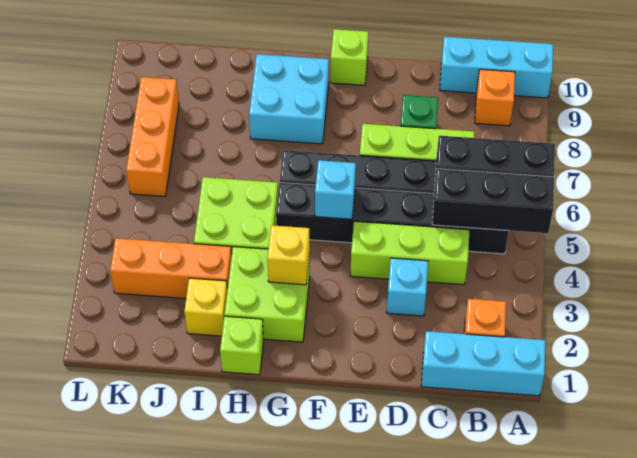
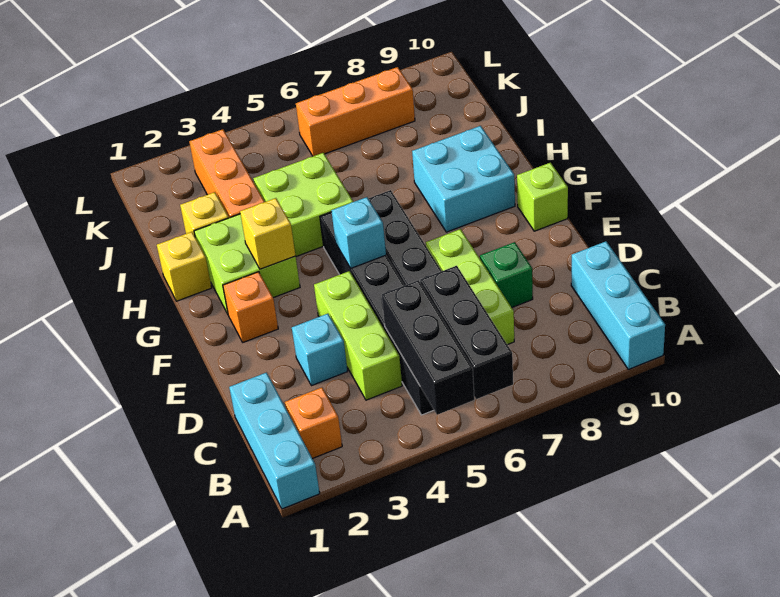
orange 1x1 brick [475,69,515,126] -> orange 1x1 brick moved to [223,272,278,342]
lime 1x1 brick [220,316,264,375] -> yellow 1x1 brick [157,232,212,301]

